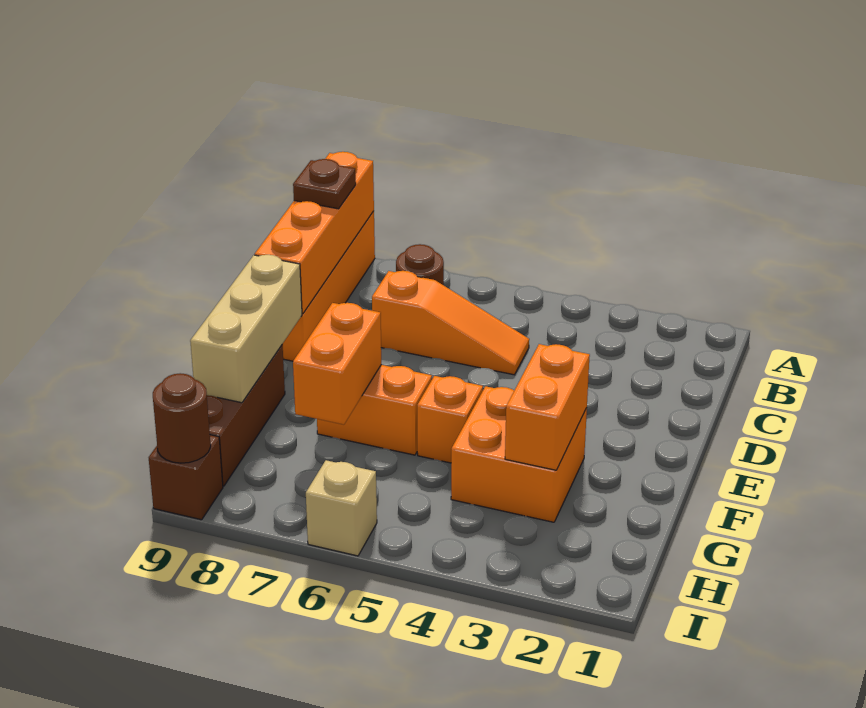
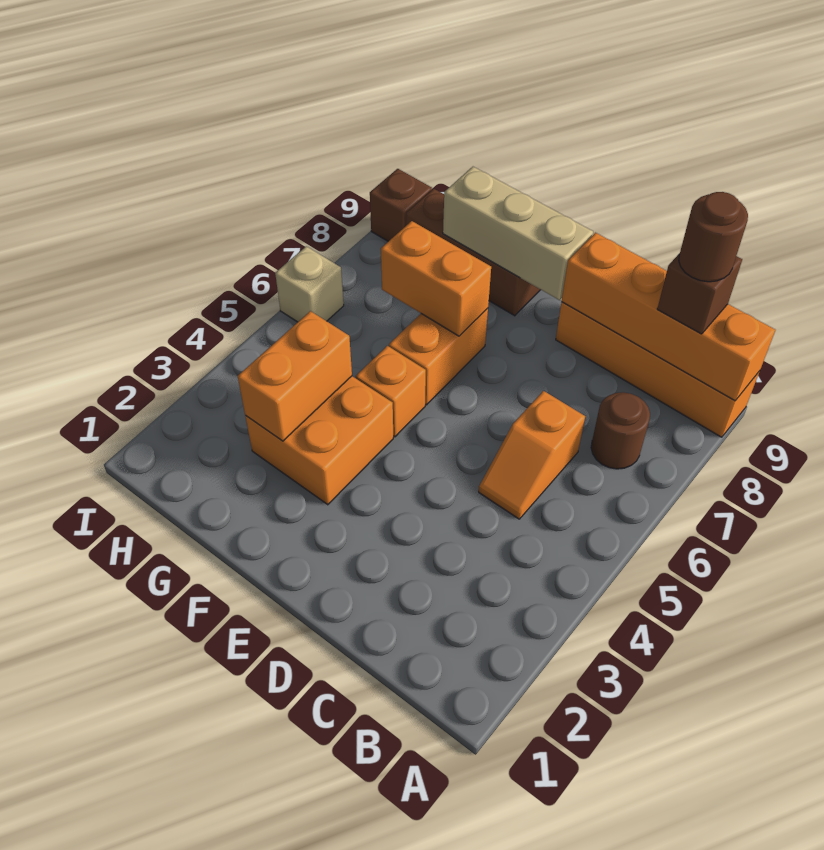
brown 1x1 plate [293,159,356,209] -> brown 1x1 brick [657,253,742,334]
orange 1x3 slope [372,271,529,375] -> orange 1x2 slope [479,391,585,519]
orange 1x2 brick [505,344,590,470] -> orange 1x2 brick turned to [238,311,352,441]
brown 1x1 round brick [153,373,211,463] -> brown 1x1 round brick moved to [679,192,748,282]

